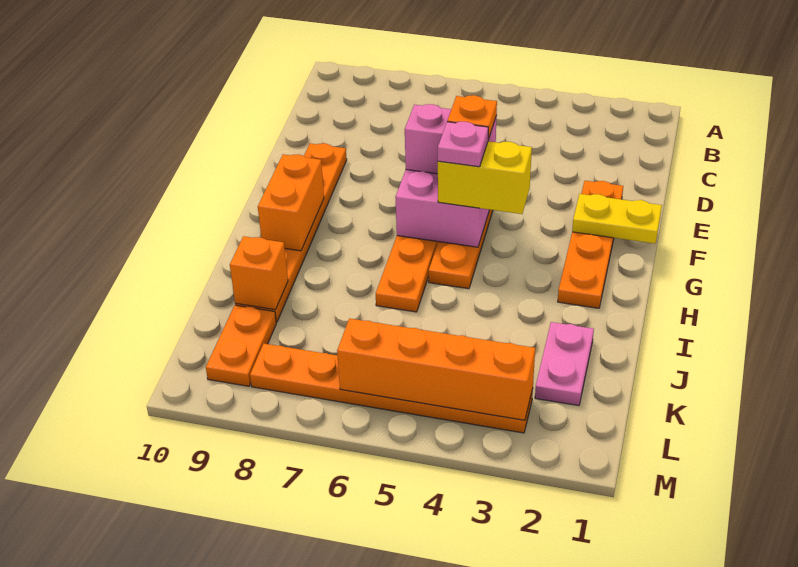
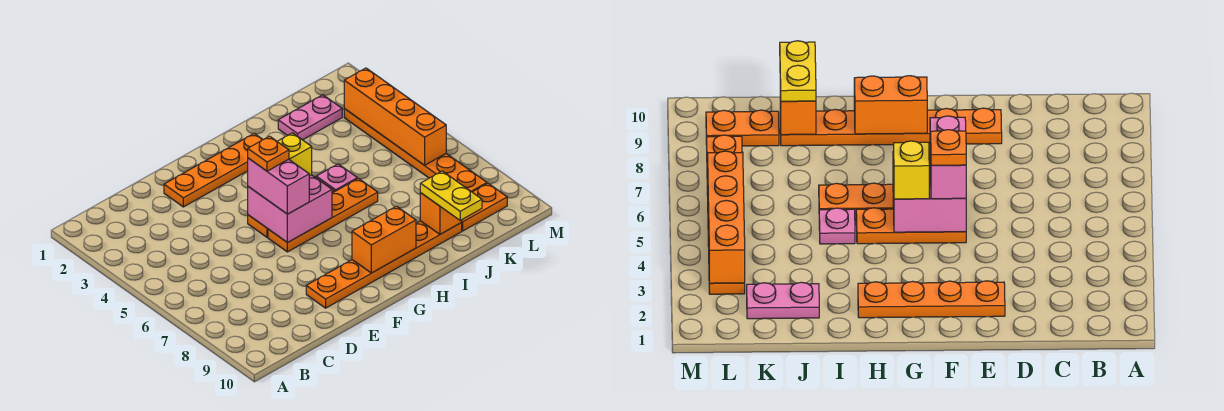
yellow 1x2 plate [572,194,662,244] -> yellow 1x2 plate moved to [420,171,482,220]
yellow 1x2 brick [438,141,532,214] -> yellow 1x1 brick [277,133,312,176]
pink 1x1 plate [438,122,488,167] -> pink 1x1 plate moved to [316,164,357,191]

